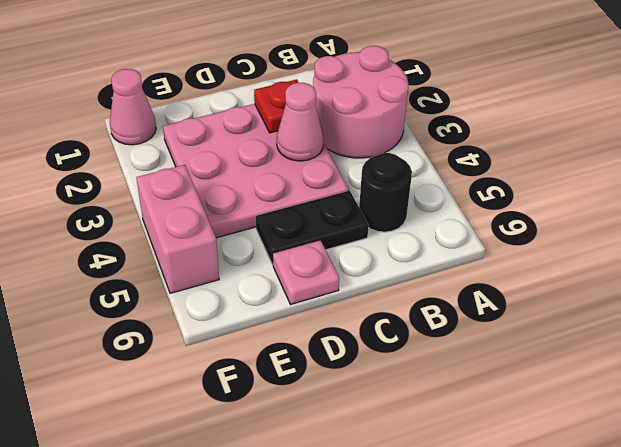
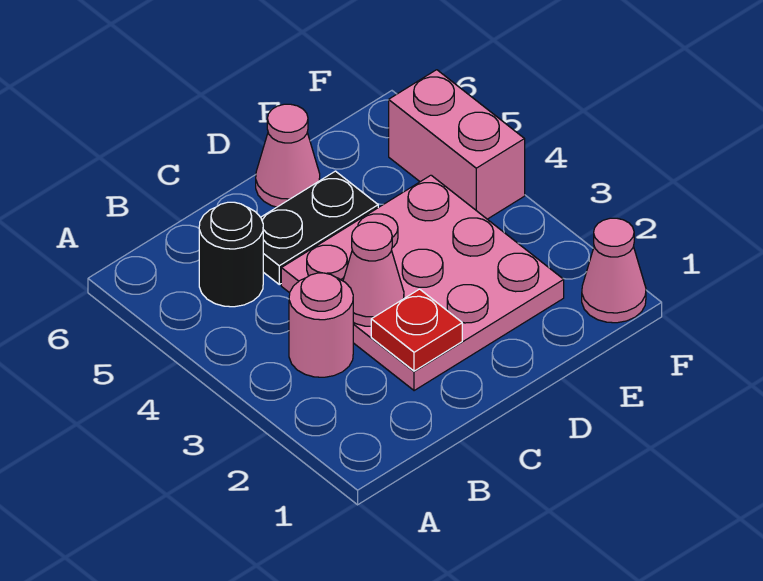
pink 2x2 round brick [313,46,409,158] -> pink 1x1 round brick [289,273,353,377]
pink 1x1 plate [273,240,339,304] -> pink 1x1 cone [256,104,320,207]

